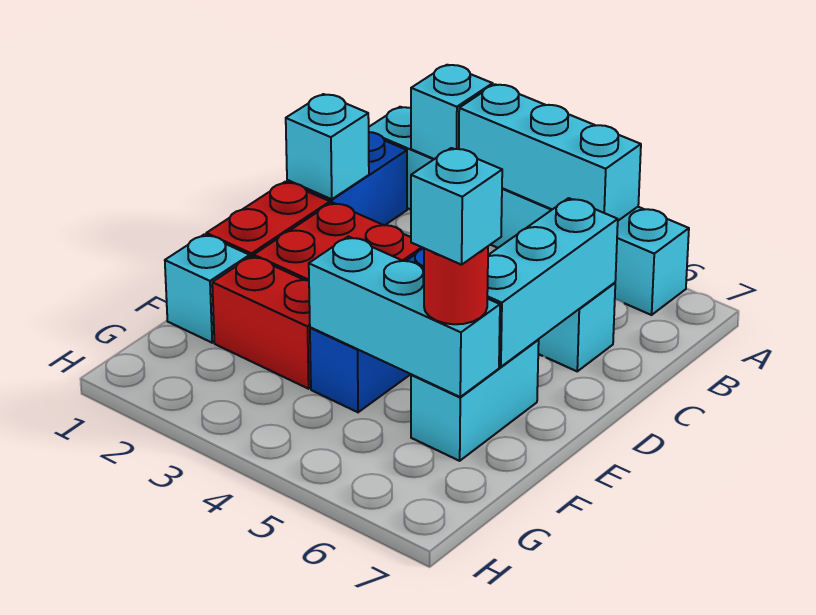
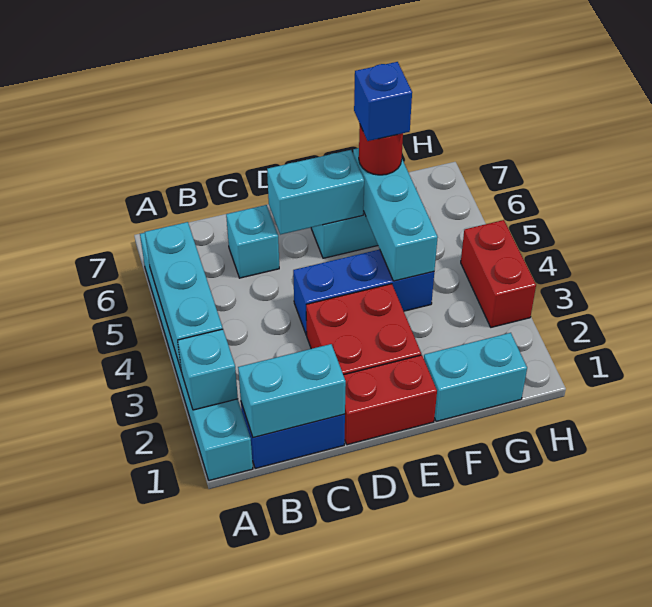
cyan 1x1 brick [286,94,369,199] -> cyan 1x2 brick [238,344,346,438]
cyan 1x3 brick [487,198,618,367] -> cyan 1x2 brick [267,150,364,235]
cyan 1x1 brick [165,234,250,343] -> cyan 1x2 brick [424,333,527,421]
red 1x2 brick [212,256,311,389] -> red 1x2 brick moved to [461,220,536,327]
cyan 1x1 brick [411,148,502,265] -> blue 1x1 brick [354,62,412,141]

